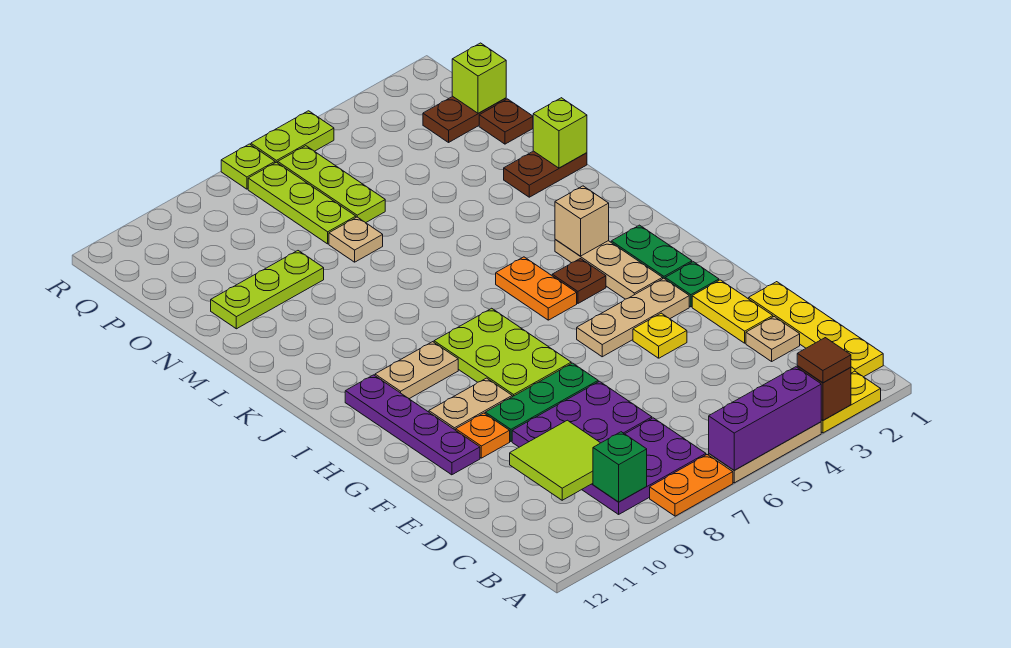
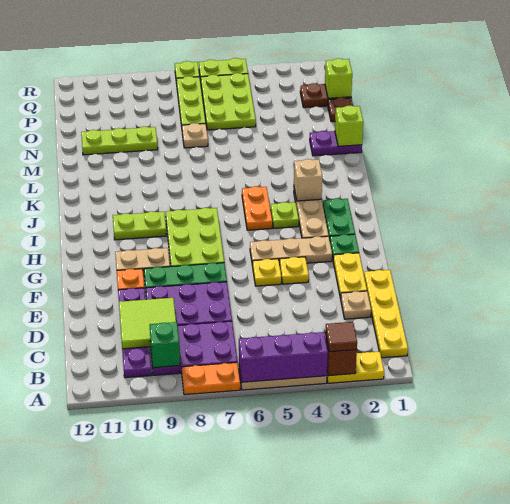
none -> yellow 1x1 plate [253,259,281,286]
purple 1x4 plate [345,375,480,475] -> purple 1x4 plate moved to [118,288,152,378]
brown 1x1 plate [552,259,606,303] -> lime 1x1 plate [271,202,299,228]
tan 1x2 plate [375,342,458,399] -> lime 1x2 plate [113,211,166,240]
brown 1x2 plate [504,151,587,197] -> purple 1x2 plate [310,131,362,156]
lime 1x3 plate [278,146,385,223] -> lime 2x3 plate [201,73,256,130]

